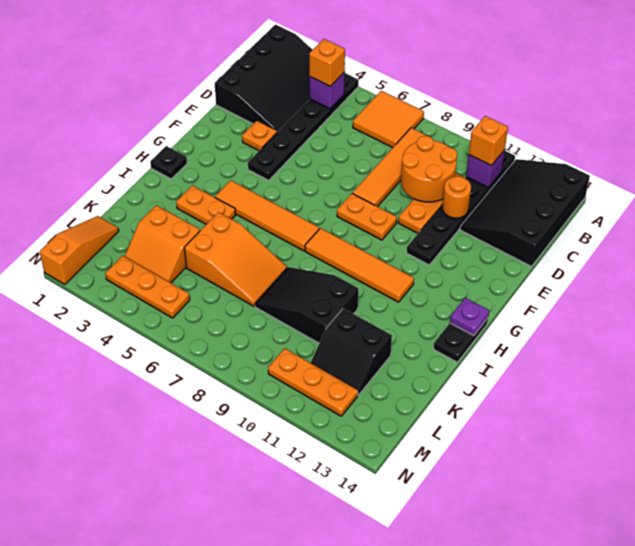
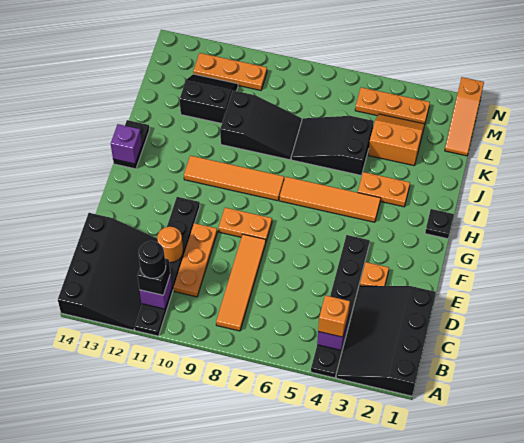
orange 2x2 tile [353,91,424,148] -> none
orange 1x1 brick [469,116,508,165] -> black 1x1 brick [137,259,170,295]
none -> black 1x1 round brick [138,241,166,278]
orange 2x2 round brick [401,136,457,202] -> none
purple 1x1 plate [450,298,489,336] -> purple 1x1 brick [111,124,142,164]
orange 2x3 slope [184,212,287,306] -> black 2x3 slope [291,116,374,175]

